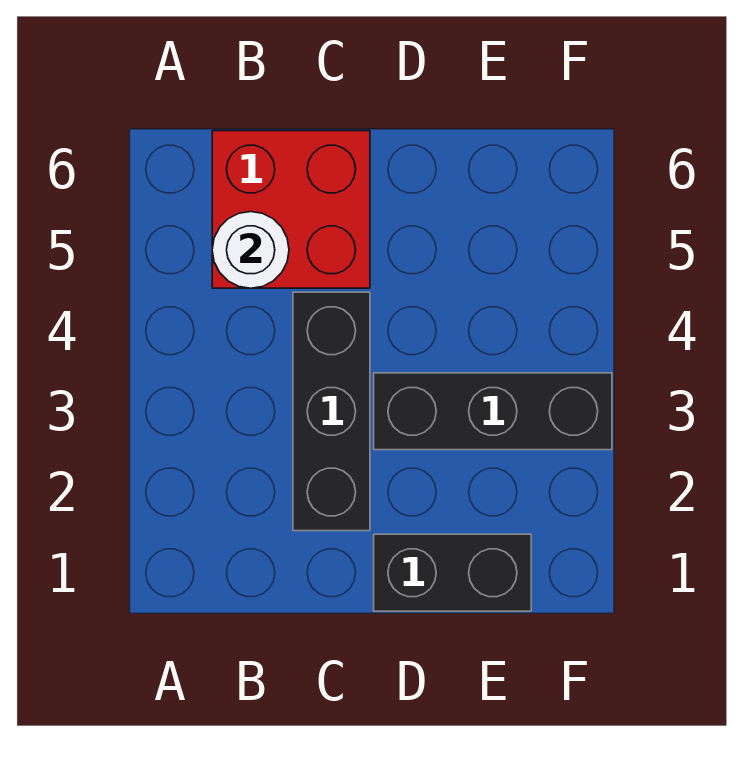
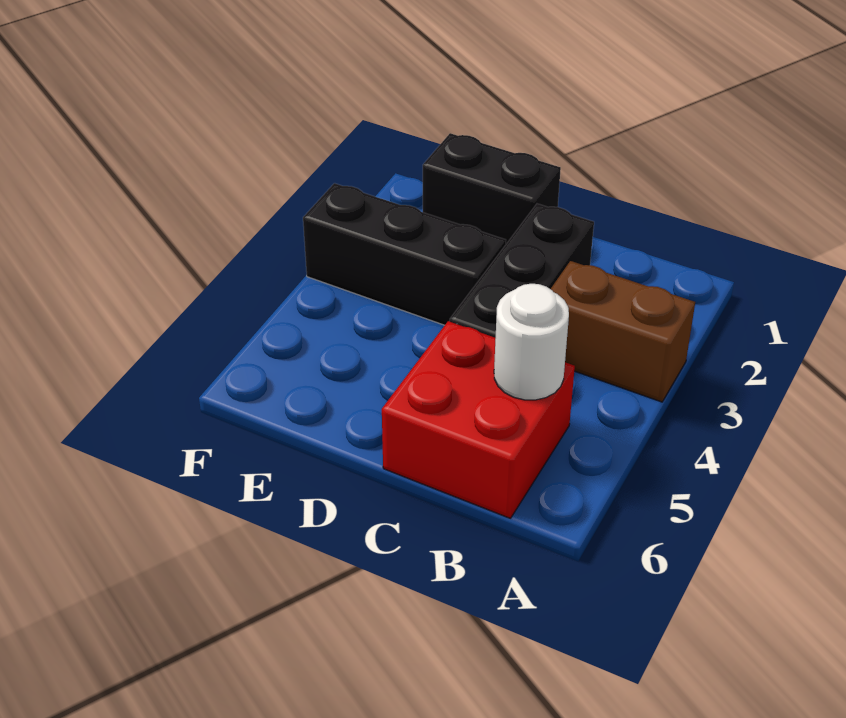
none -> brown 1x2 brick [551,261,695,402]

